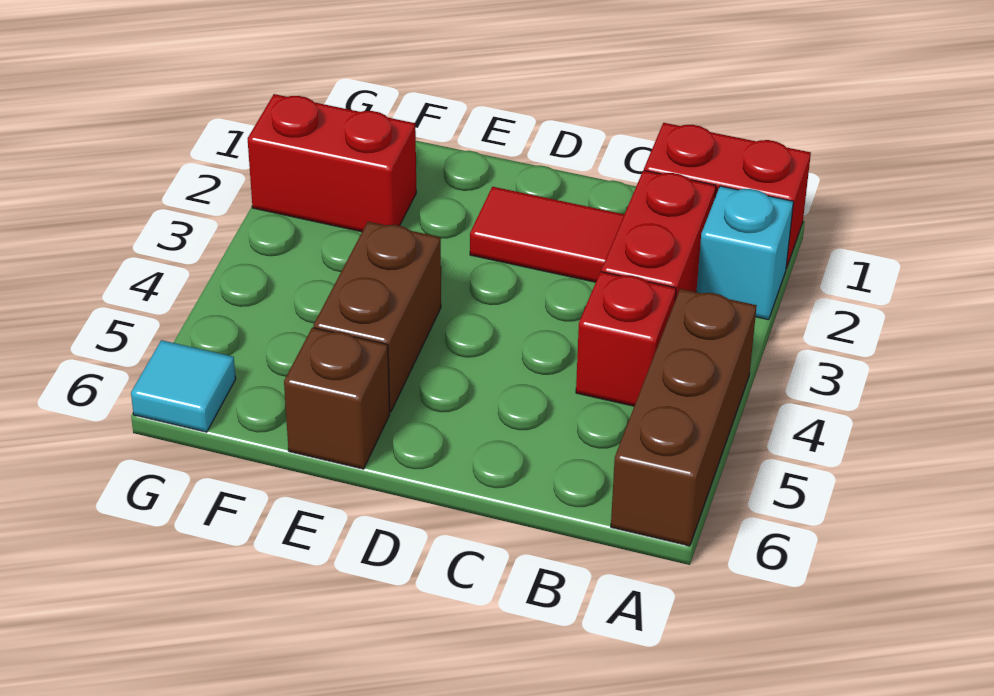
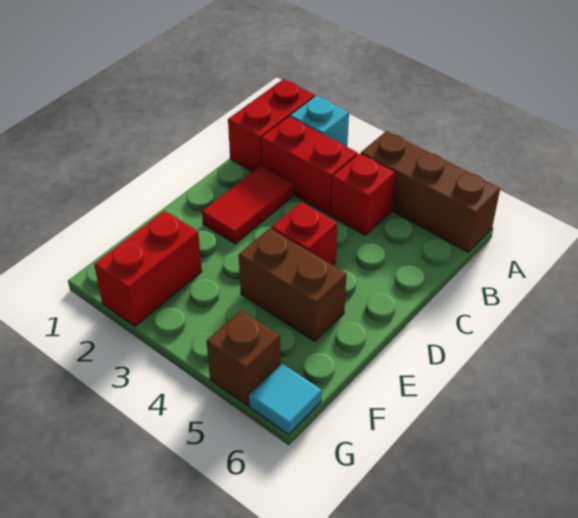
none -> red 1x1 brick [272,202,337,265]
brown 1x1 brick [284,327,390,469] -> brown 1x1 brick moved to [207,310,280,406]

